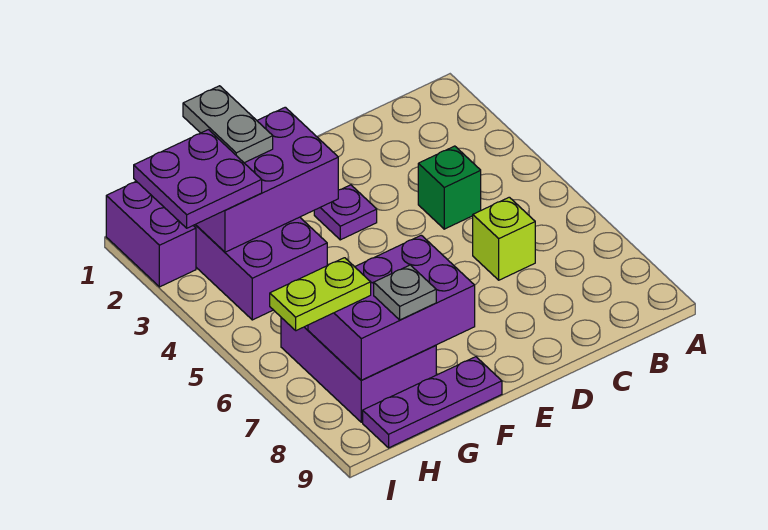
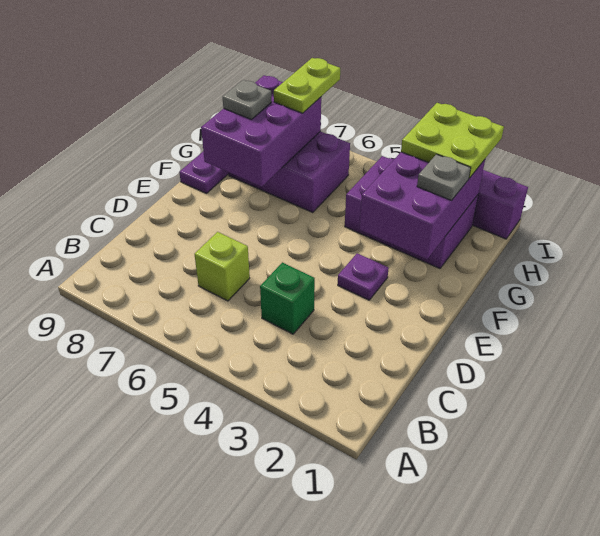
grey 1x2 plate [183,86,273,163] -> grey 1x1 plate [417,154,471,200]
purple 2x2 plate [134,130,262,228] -> lime 2x2 plate [401,103,504,178]

